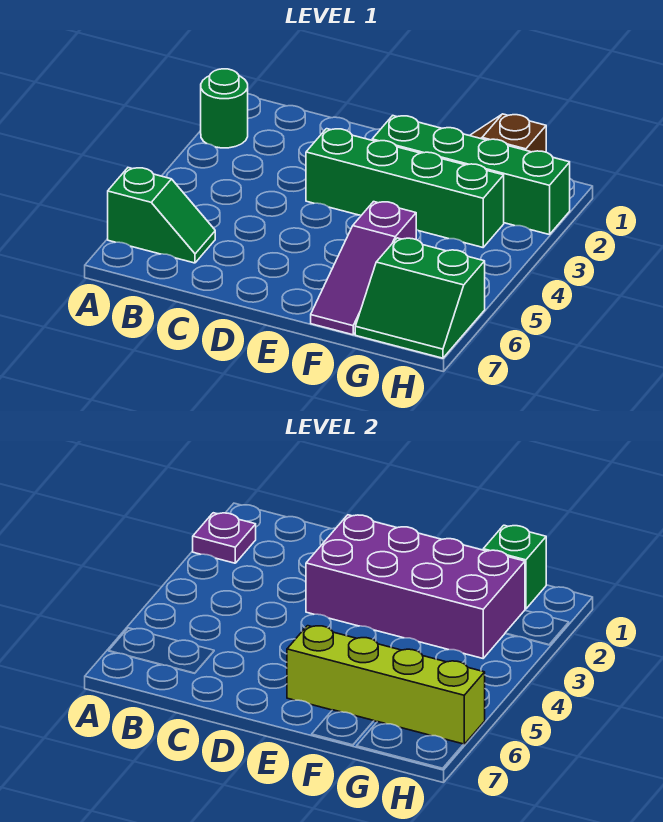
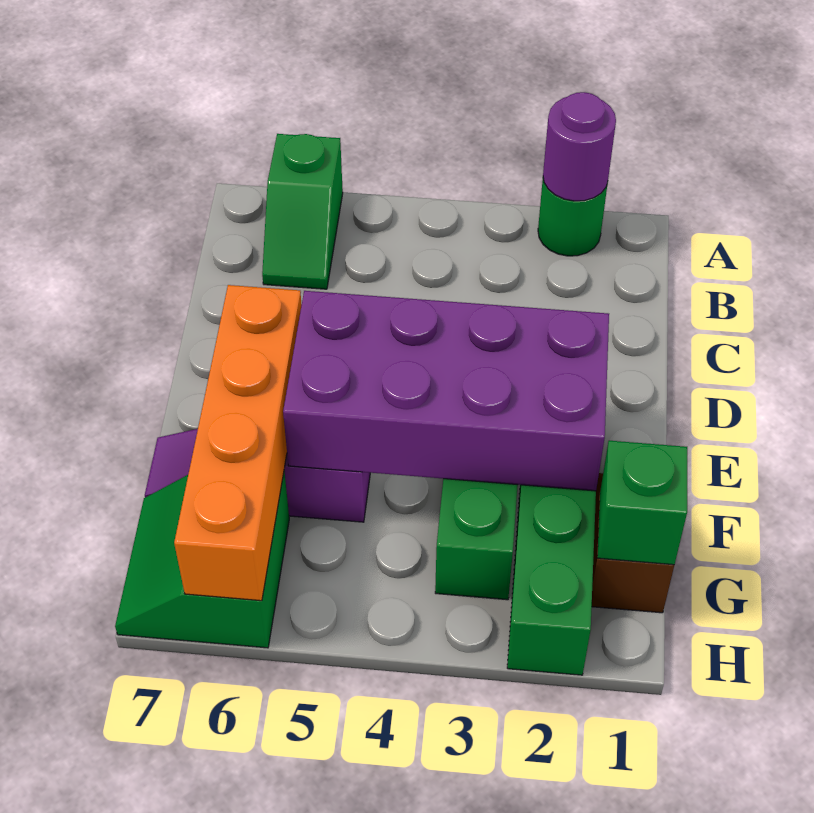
purple 1x1 plate [193,513,256,563] -> purple 1x1 round brick [543,92,616,201]
purple 2x4 brick [306,515,525,658] -> purple 2x4 brick turned to [283,291,609,491]
lime 1x4 brick [287,626,485,744] -> orange 1x4 brick [174,285,302,601]

